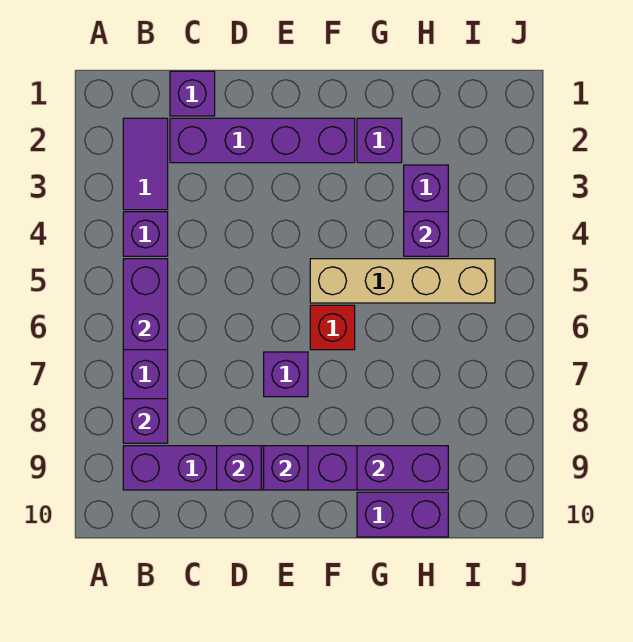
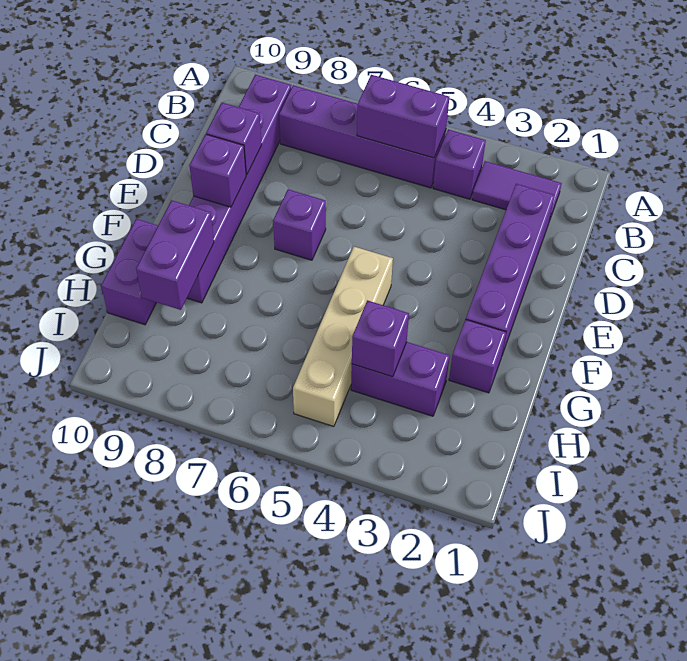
purple 1x1 brick [123,399,168,443] -> none
purple 1x1 brick [170,71,215,116] -> none
red 1x1 brick [310,305,355,350] -> none

